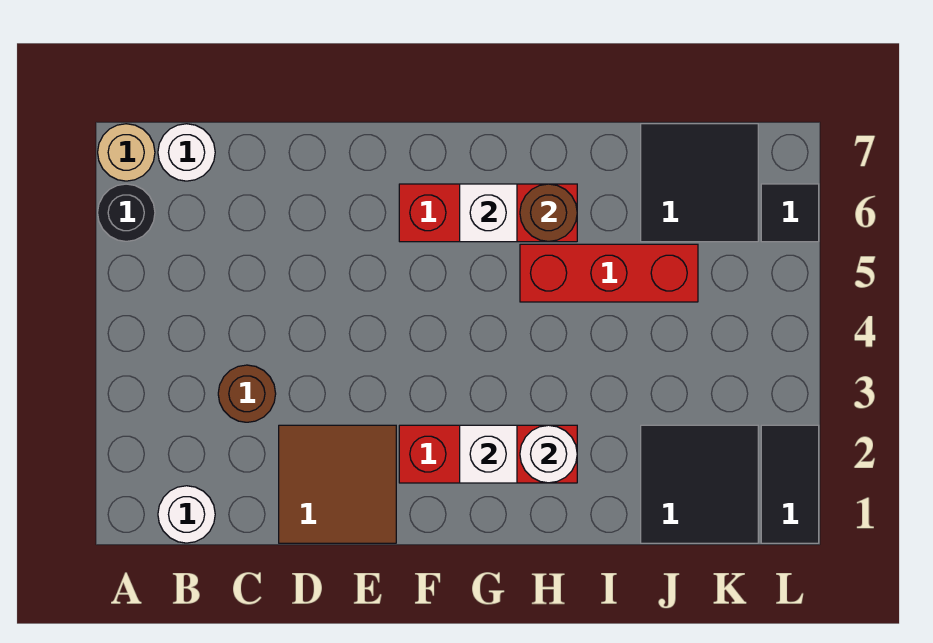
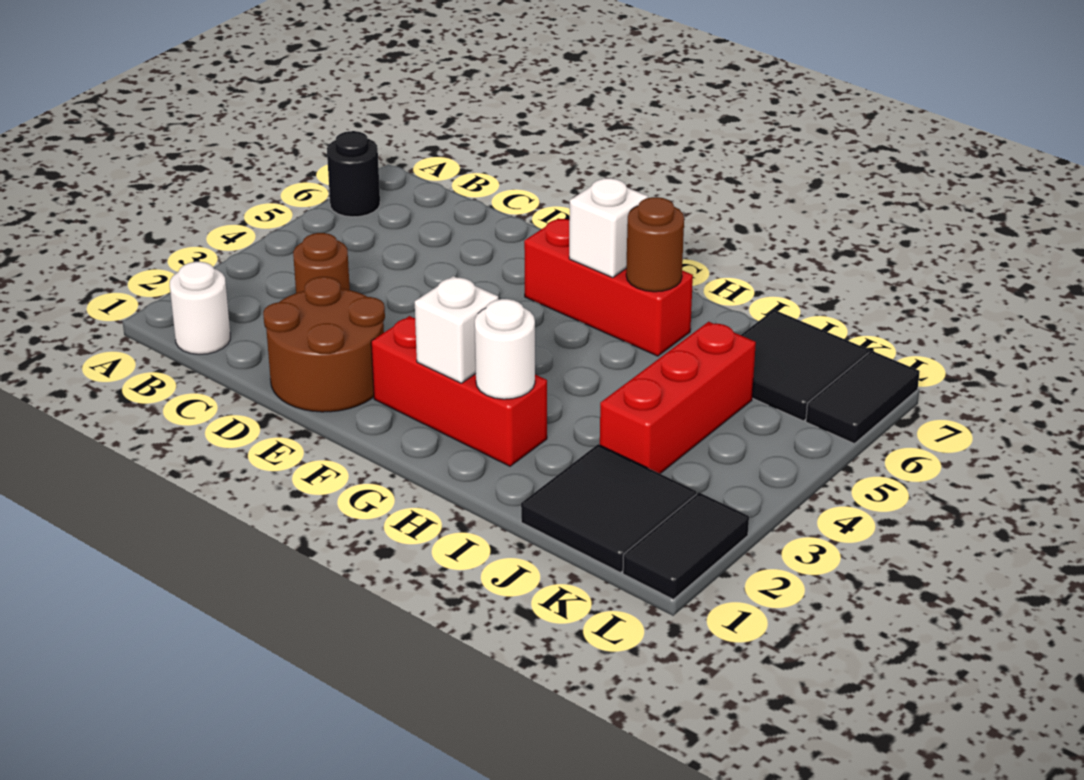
tan 1x1 round brick [98,124,155,181] -> none
white 1x1 round brick [158,124,215,181] -> none
brown 2x2 tile [279,425,396,543] -> brown 2x2 round brick [263,277,385,412]
red 1x3 brick [520,244,698,302] -> red 1x3 brick turned to [600,322,756,473]
black 1x1 tile [761,184,819,242] -> black 1x2 tile [806,351,920,444]

